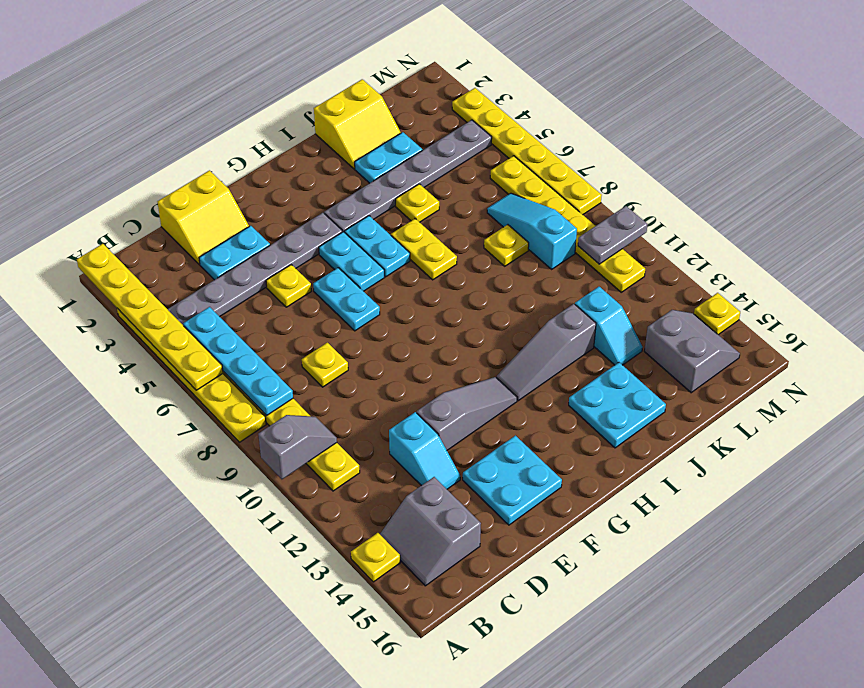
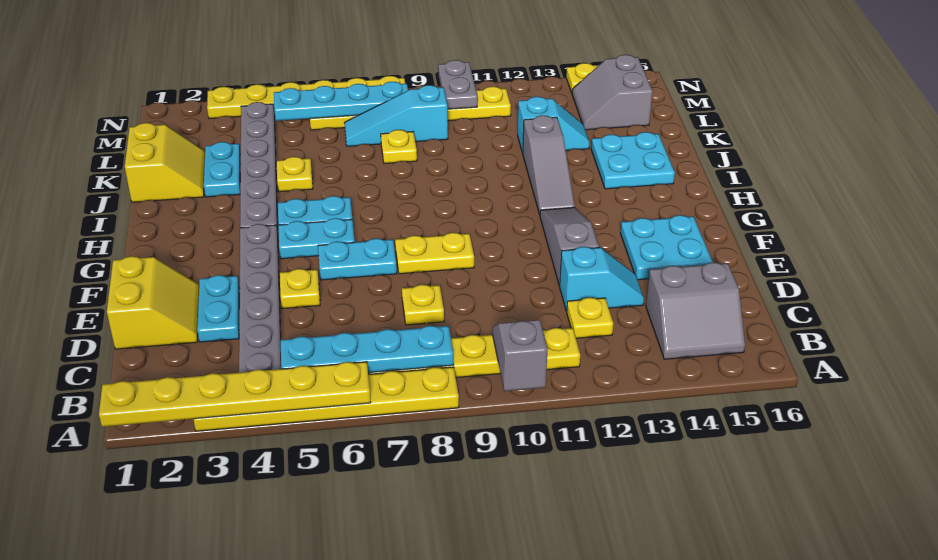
yellow 1x1 plate [351,533,400,582] -> yellow 1x1 plate moved to [567,298,613,338]
yellow 1x2 plate [391,219,457,280] -> yellow 1x2 plate moved to [395,233,474,274]
grey 2x2 slope [644,310,740,393] -> grey 2x2 slope turned to [572,55,653,130]
none -> cyan 1x4 plate [274,82,408,121]

